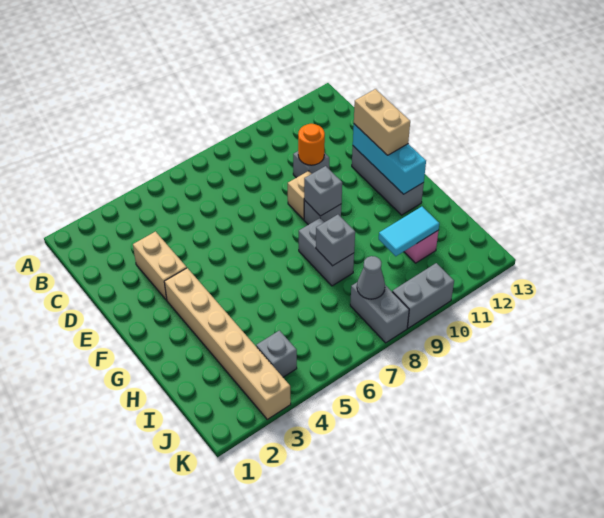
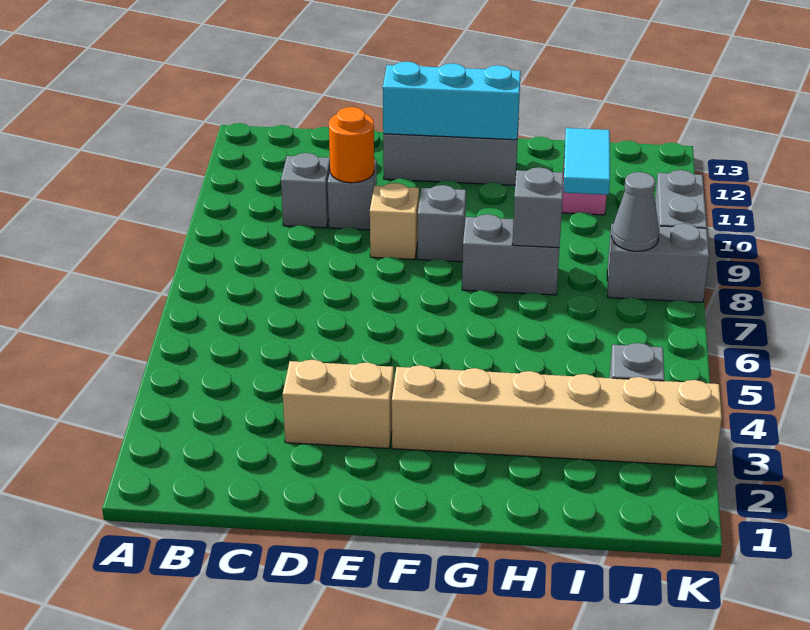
tan 1x2 brick [354,89,410,155] -> none
grey 1x1 brick [304,166,342,216] -> grey 1x1 brick moved to [281,153,330,228]

